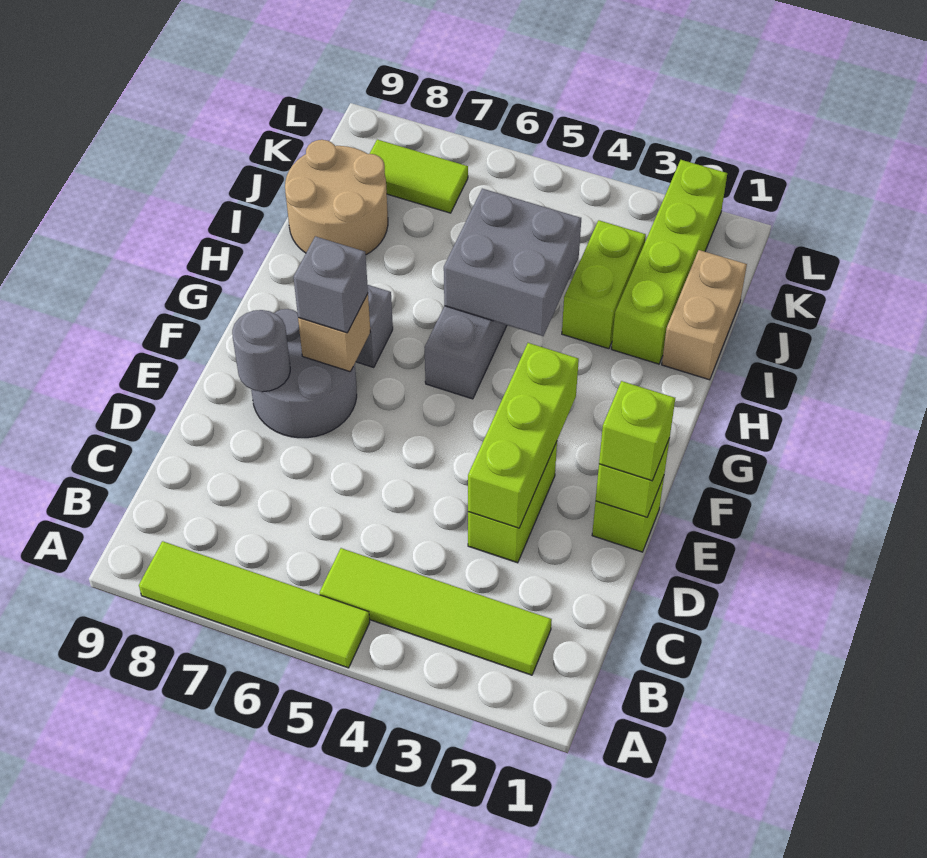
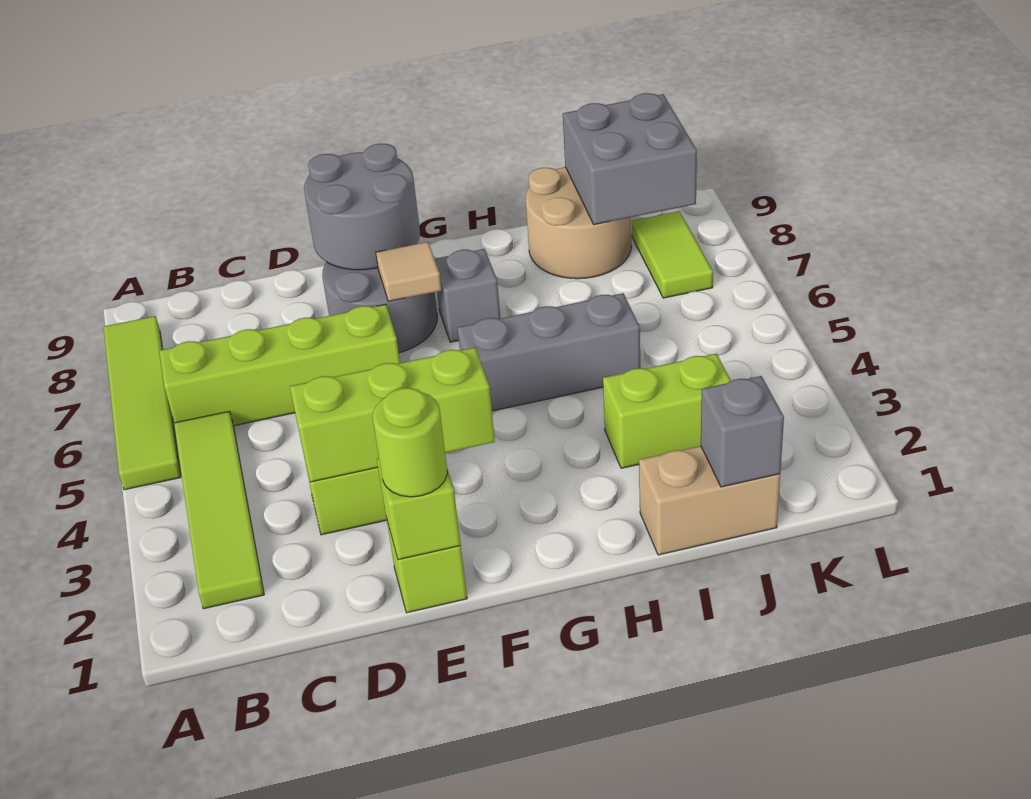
lime 1x1 brick [599,381,675,481] -> lime 1x1 round brick [373,388,447,497]
grey 1x1 round brick [232,310,290,392] -> grey 2x2 round brick [304,144,420,270]
tan 1x1 brick [298,294,370,371] -> tan 1x1 tile [376,242,441,301]
grey 1x1 brick [294,236,368,333] -> grey 1x1 brick moved to [701,376,784,487]
grey 2x2 brick [444,189,581,336] -> grey 2x2 brick moved to [563,93,697,225]
lime 1x4 brick [612,160,727,364] -> lime 1x4 brick moved to [159,304,400,426]

